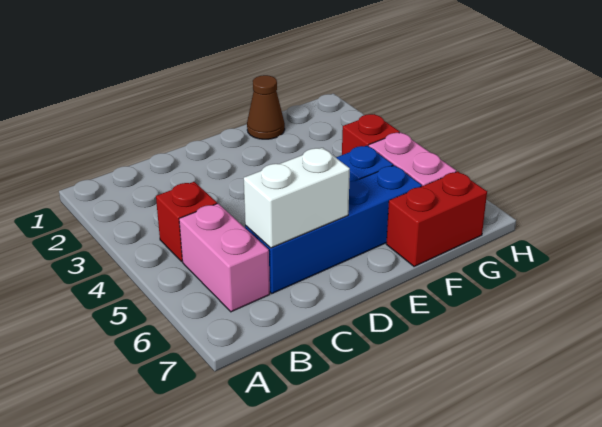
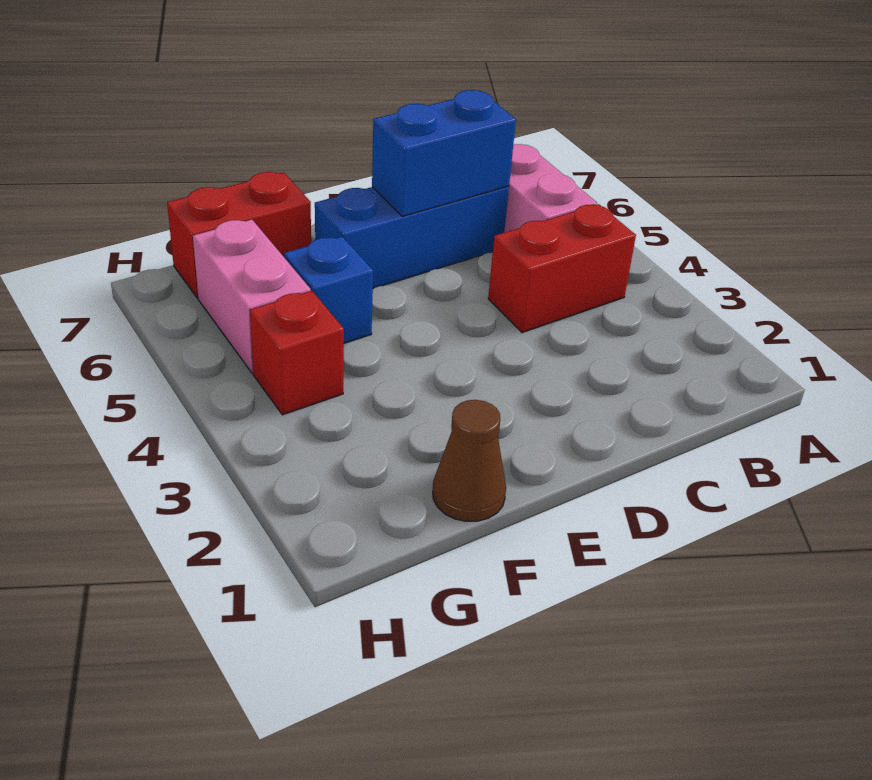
red 1x1 brick [156,182,217,261] -> red 1x2 brick [488,204,636,333]
blue 1x4 brick [245,165,422,293] -> blue 1x3 brick [315,186,509,289]
white 1x2 brick [244,148,350,248] -> blue 1x2 brick [372,90,516,217]

